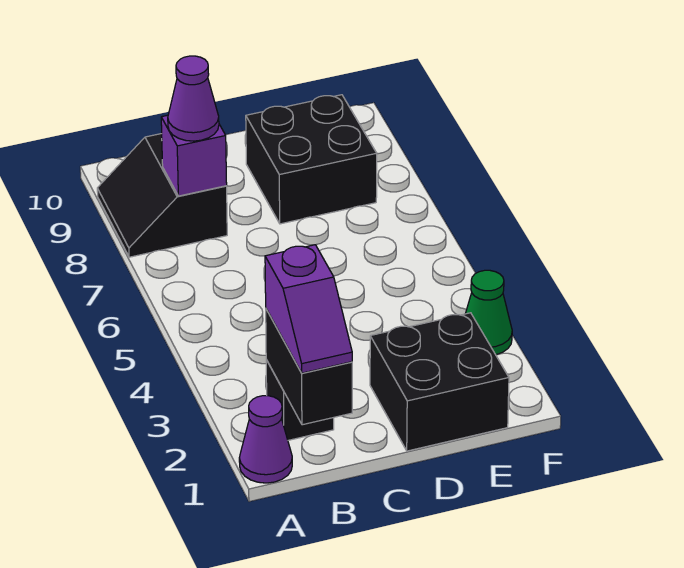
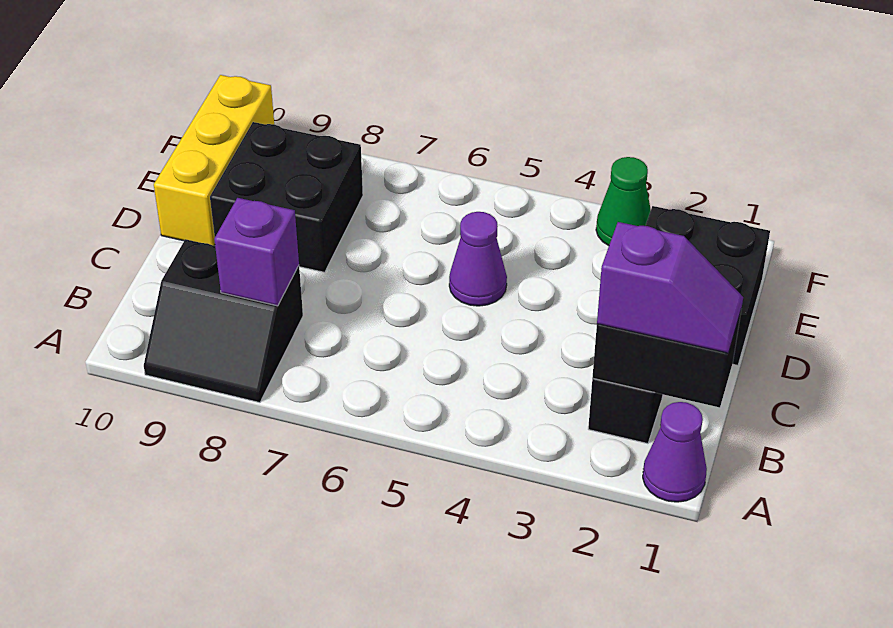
purple 1x1 cone [168,56,219,141] -> purple 1x1 cone moved to [449,212,507,306]
none -> yellow 1x3 brick [154,75,274,246]

